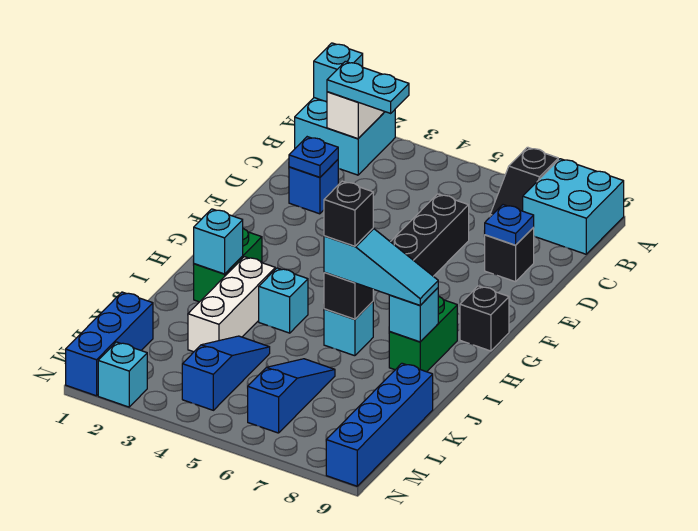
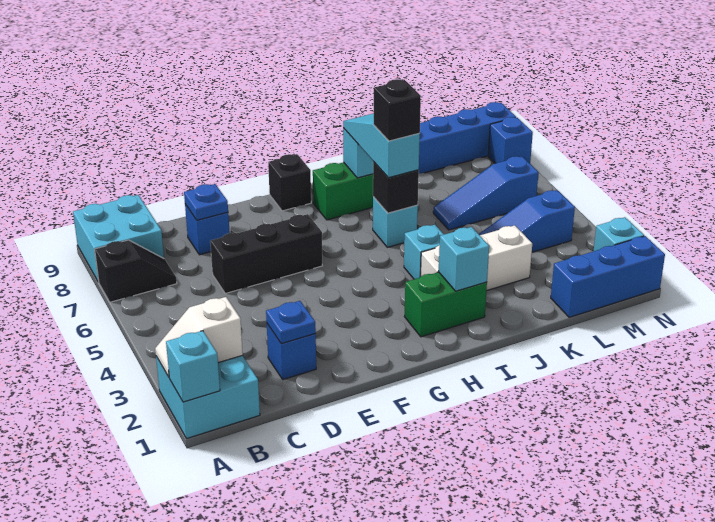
cyan 1x2 plate [327,61,409,113] -> none
black 1x1 brick [485,228,534,282] -> blue 1x1 brick [185,204,230,255]
none -> blue 1x1 brick [488,117,533,163]

